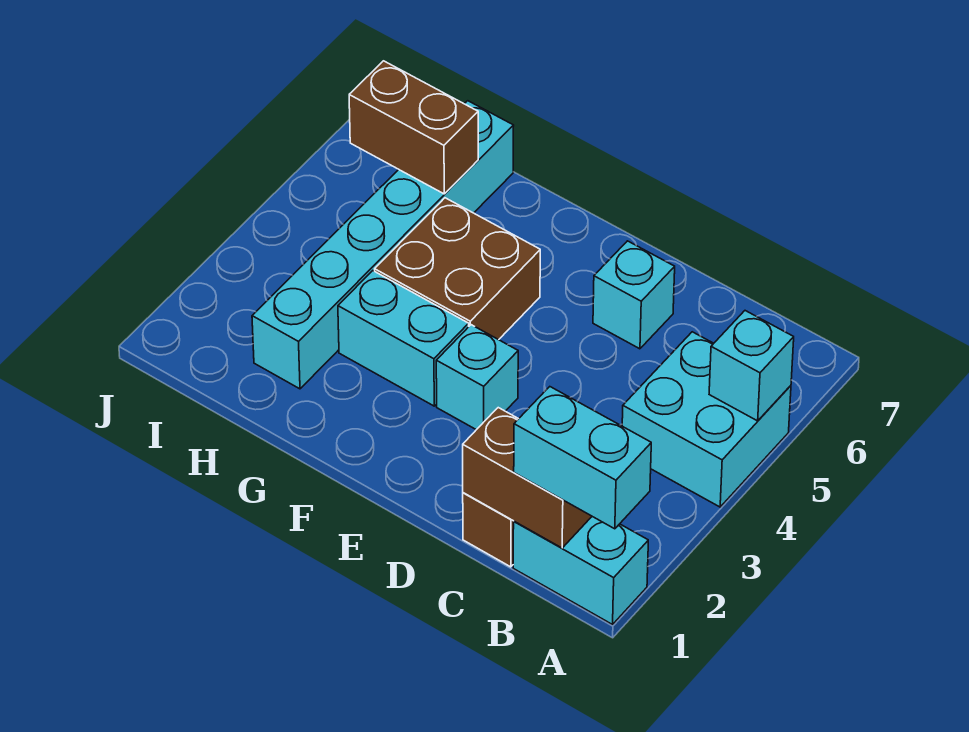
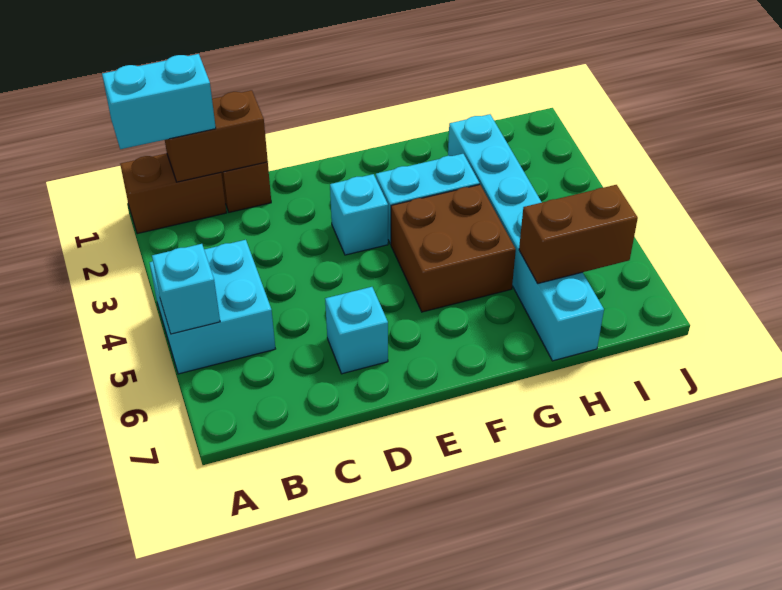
cyan 1x2 brick [513,517,648,624] -> brown 1x2 brick [120,153,226,234]

